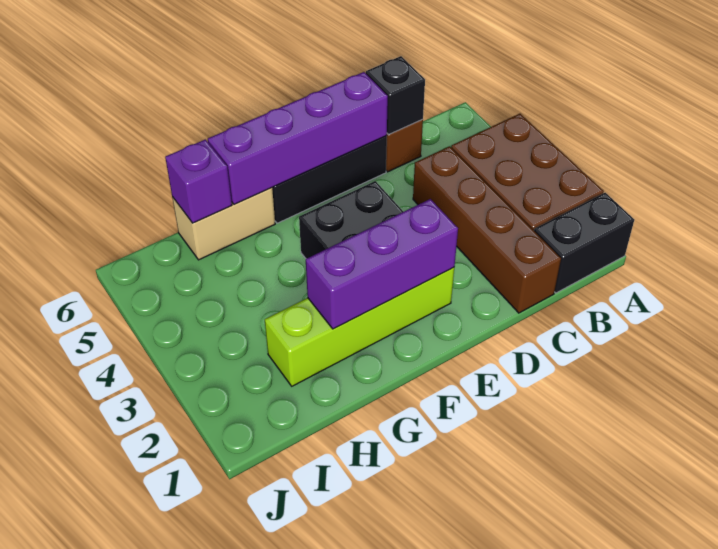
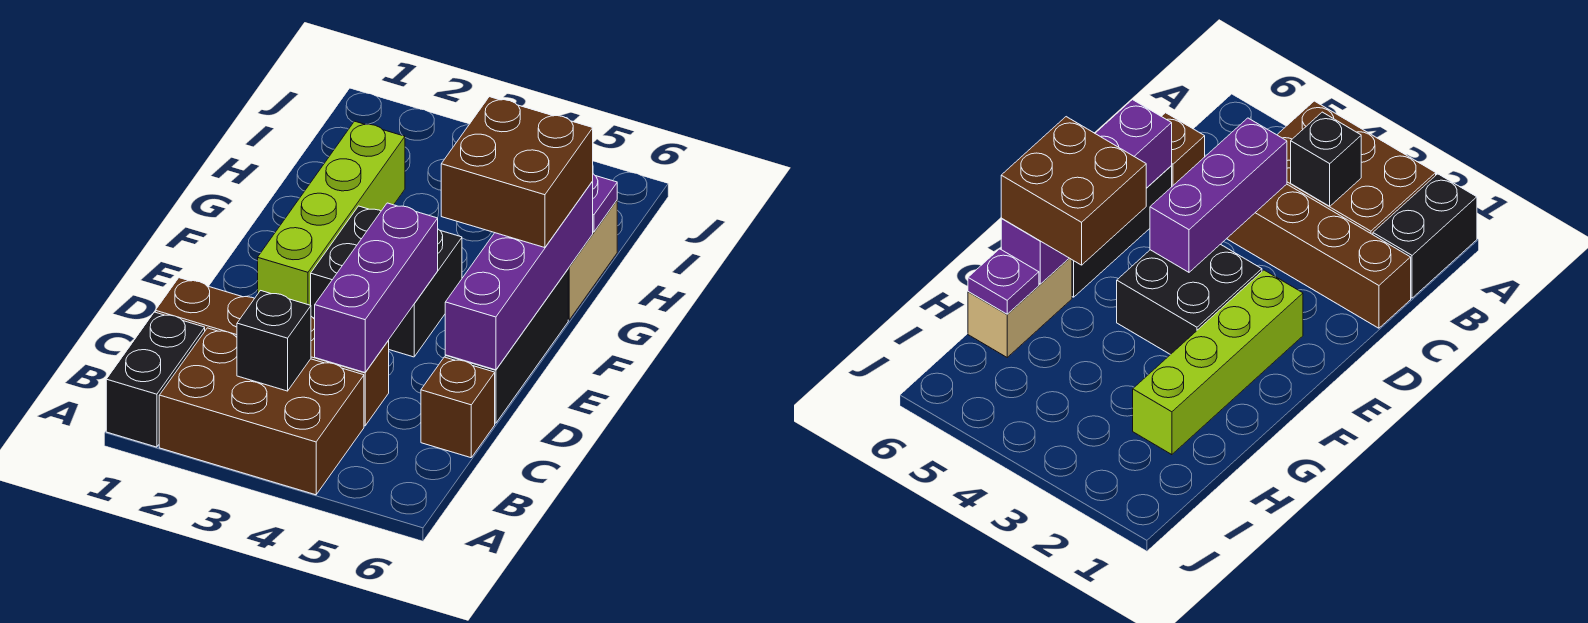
black 1x1 brick [366,56,425,135] -> black 1x1 brick moved to [237,291,311,391]
purple 1x3 brick [306,199,458,329] -> purple 1x3 brick moved to [315,203,438,372]
none -> brown 2x2 brick [441,97,593,248]
purple 1x1 brick [165,140,232,223] -> purple 1x1 plate [592,174,617,232]

